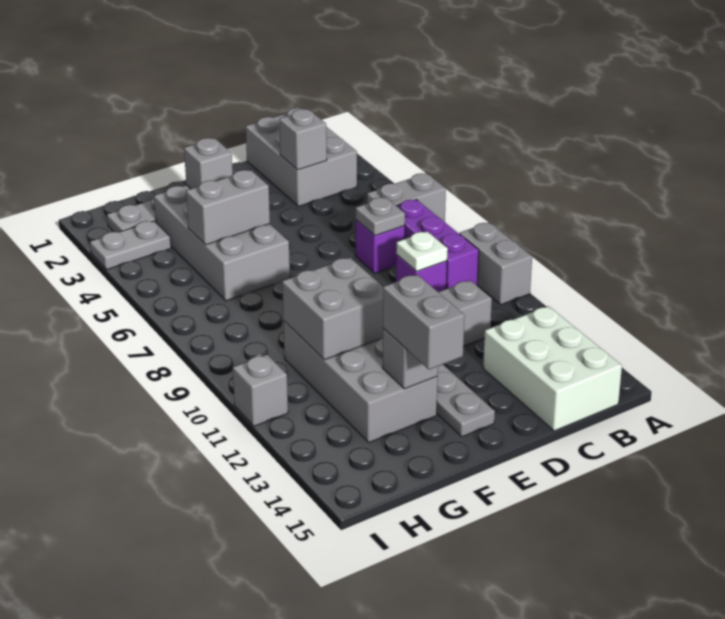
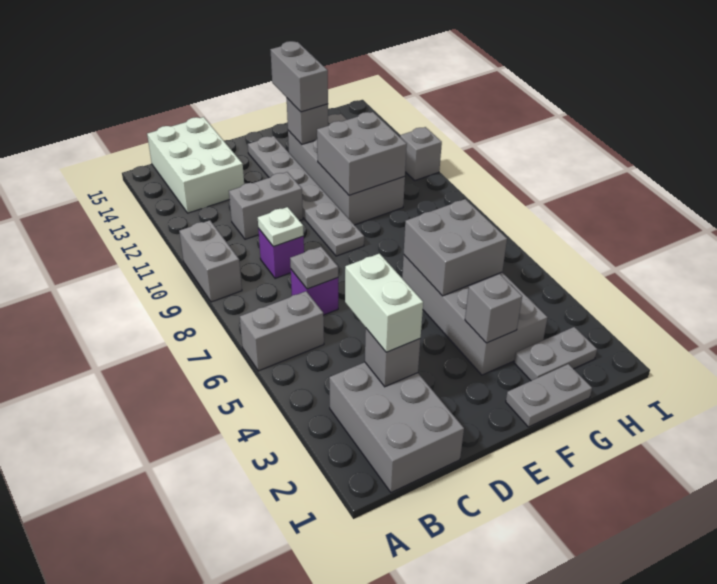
purple 1x3 brick [397,200,479,289] -> none
none -> white 1x2 brick [345,253,423,352]
grey 1x2 brick [186,170,270,245] -> grey 2x2 brick [404,199,507,296]
grey 1x2 plate [90,221,171,270] -> grey 1x2 plate moved to [506,364,592,427]

